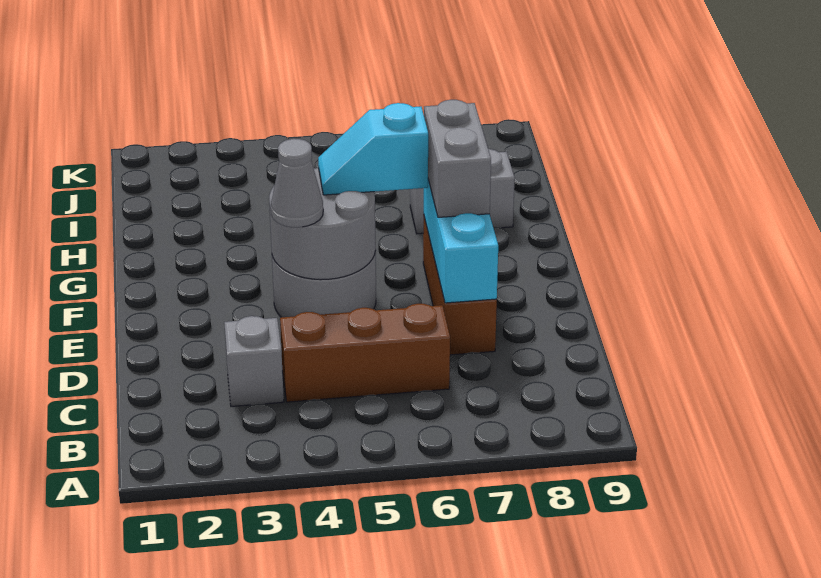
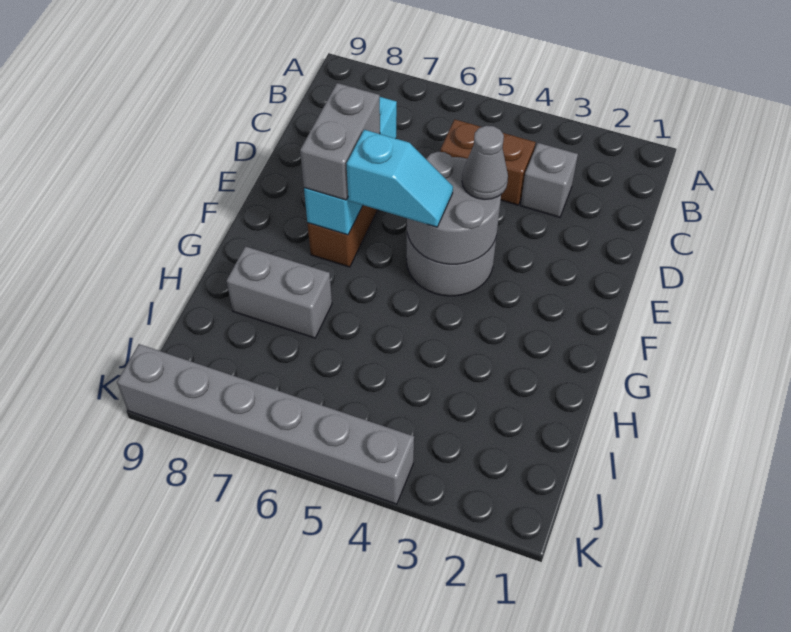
brown 1x3 brick [280,304,450,402] -> brown 1x2 brick [440,119,536,205]
none -> grey 1x6 brick [117,344,414,504]

